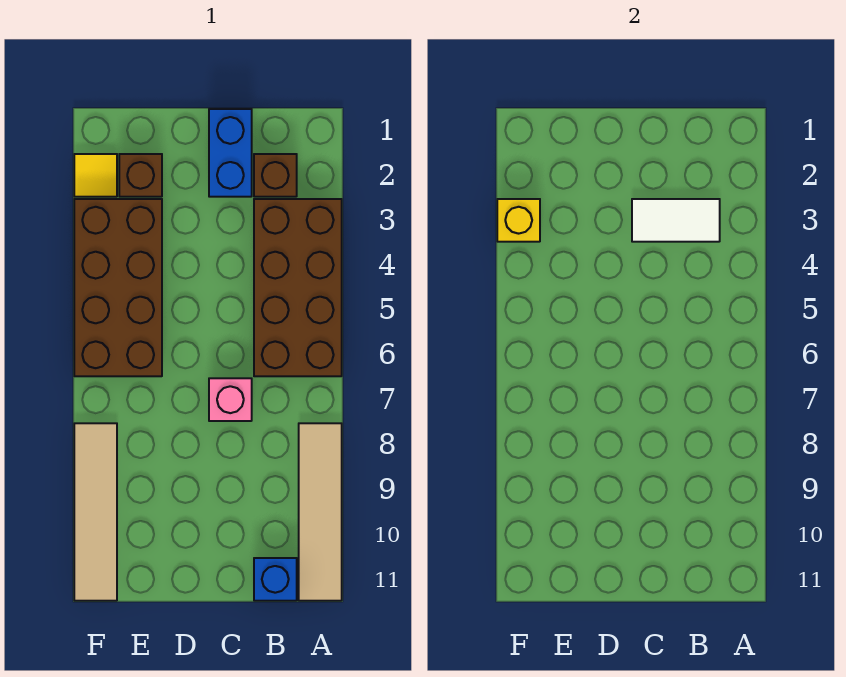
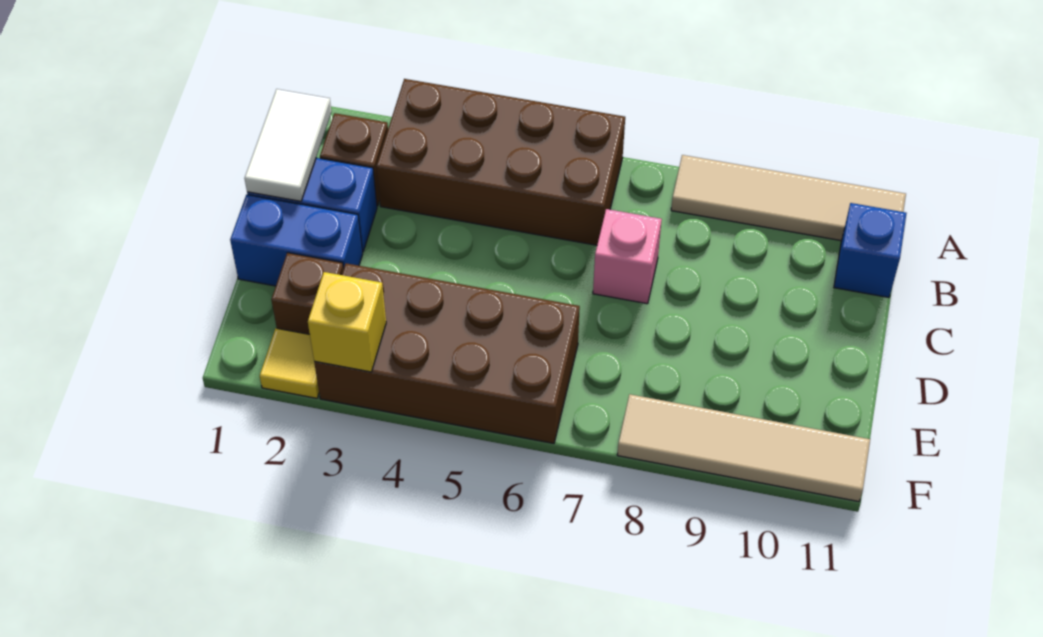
white 1x2 tile [632,199,720,242] -> white 1x2 tile moved to [244,89,331,201]
none -> blue 1x2 brick [230,195,363,286]

